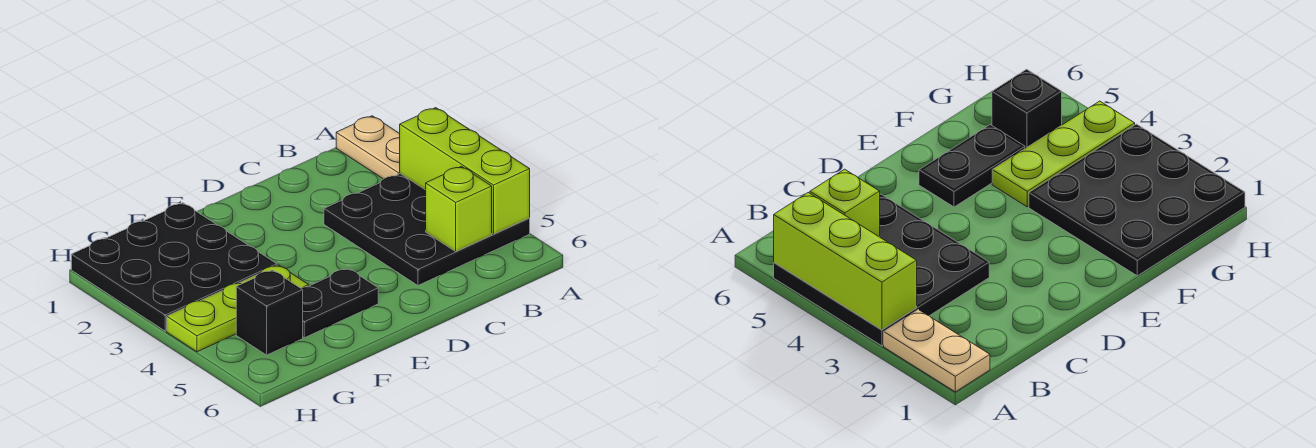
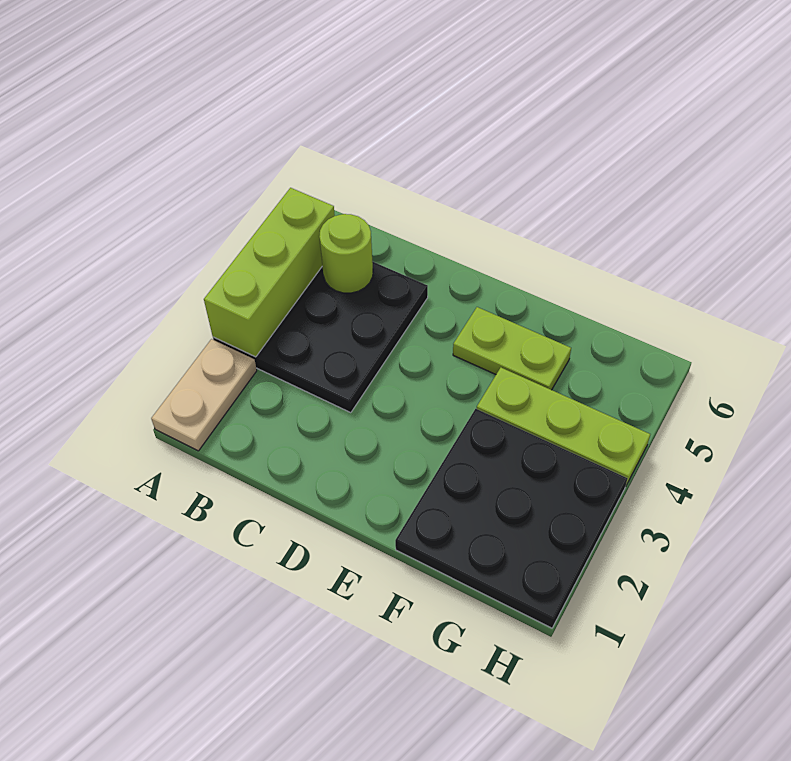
lime 1x1 brick [426,166,492,251] -> lime 1x1 round brick [319,214,373,293]
black 1x2 plate [301,268,378,338] -> lime 1x2 plate [453,307,571,390]
black 1x1 brick [236,270,303,355] -> none

